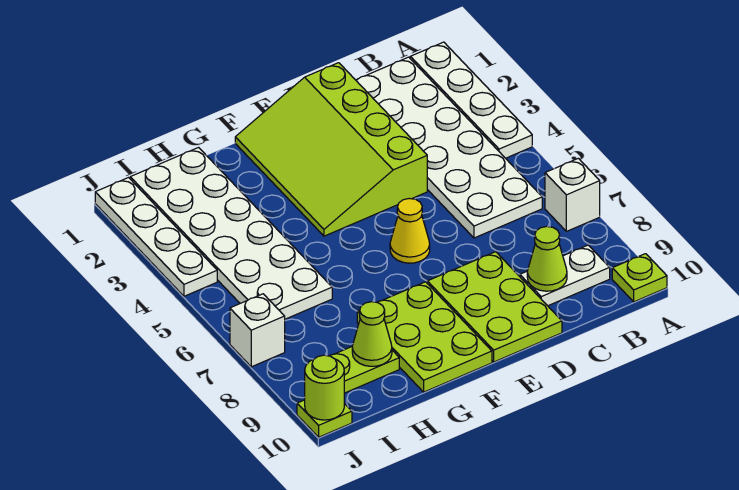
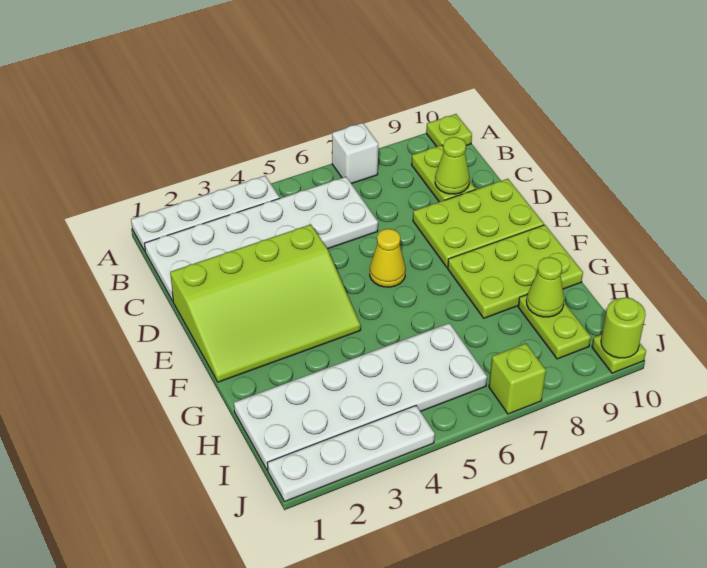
white 1x2 plate [520,245,610,306] -> lime 1x2 plate [412,145,475,202]
white 1x1 brick [230,294,285,367] -> lime 1x1 brick [489,343,546,414]

